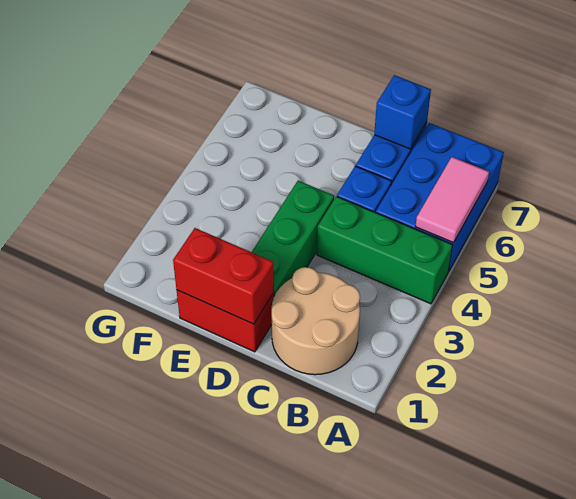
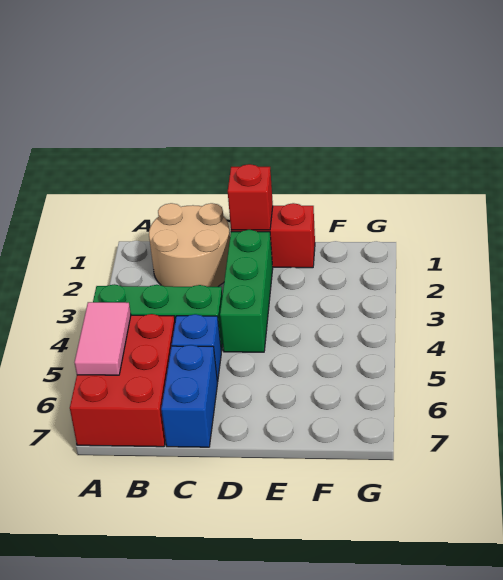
blue 2x3 brick [376,123,504,272] -> red 2x3 brick [70,314,175,447]
blue 1x1 brick [374,75,431,149] -> none
red 1x2 brick [173,228,274,324] -> red 1x1 brick [228,164,273,230]

